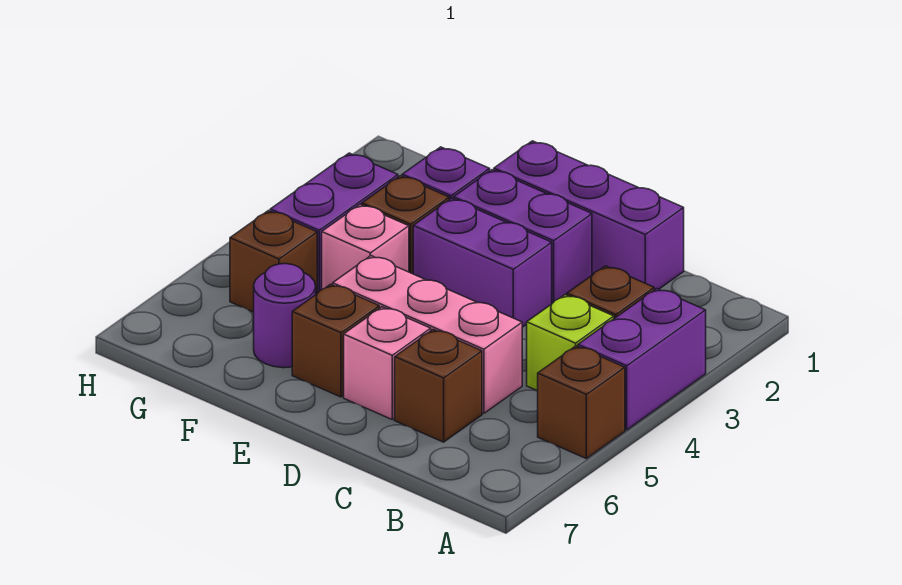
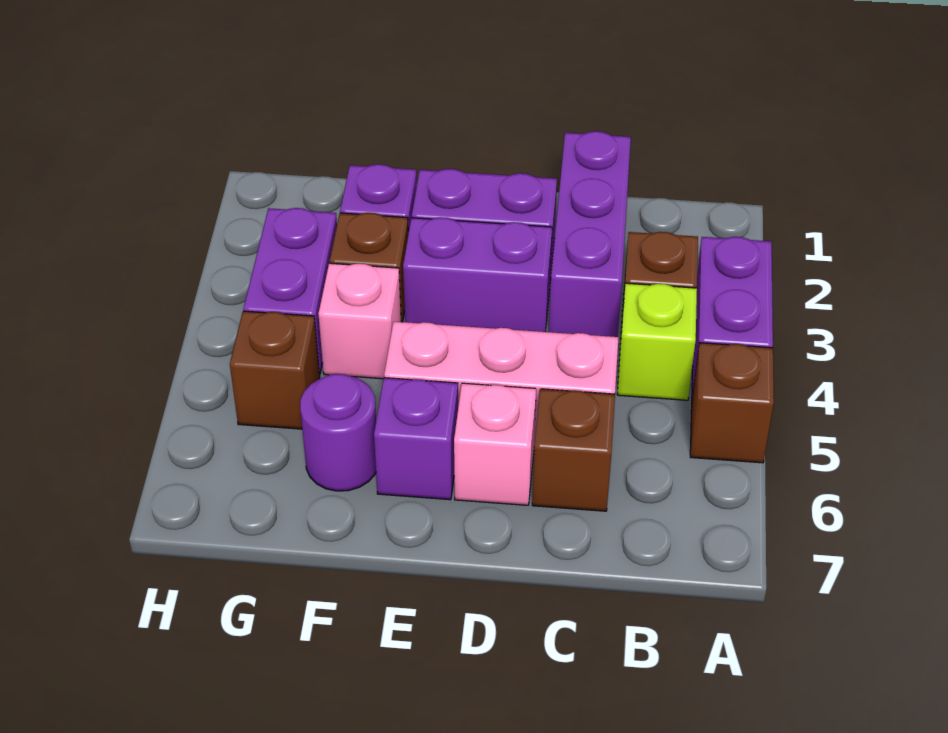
purple 1x3 brick [494,141,684,290] -> purple 1x3 brick turned to [549,131,631,337]
brown 1x1 brick [292,284,379,397] -> purple 1x1 brick [374,378,458,500]

